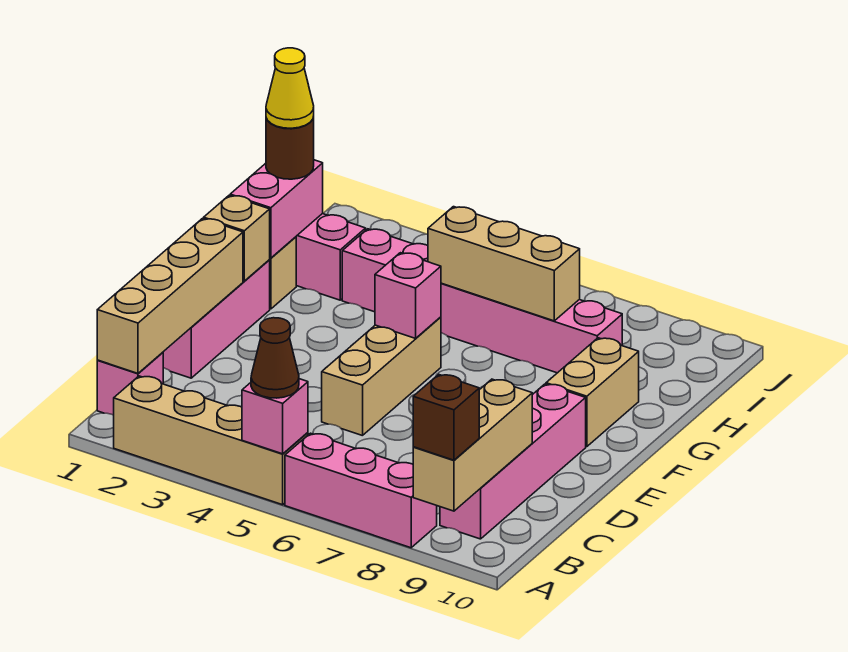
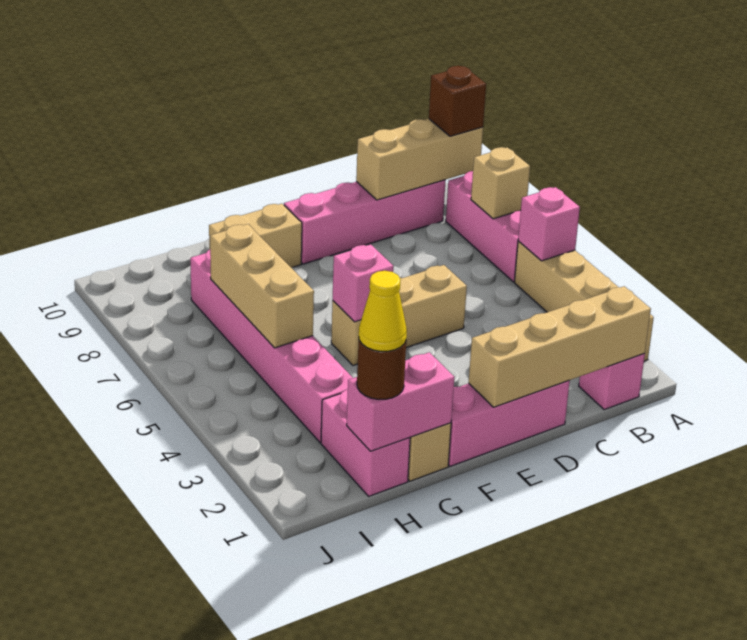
brown 1x1 cone [251,318,299,398] -> none
tan 1x1 brick [204,195,270,281] -> tan 1x1 brick moved to [471,147,530,219]

